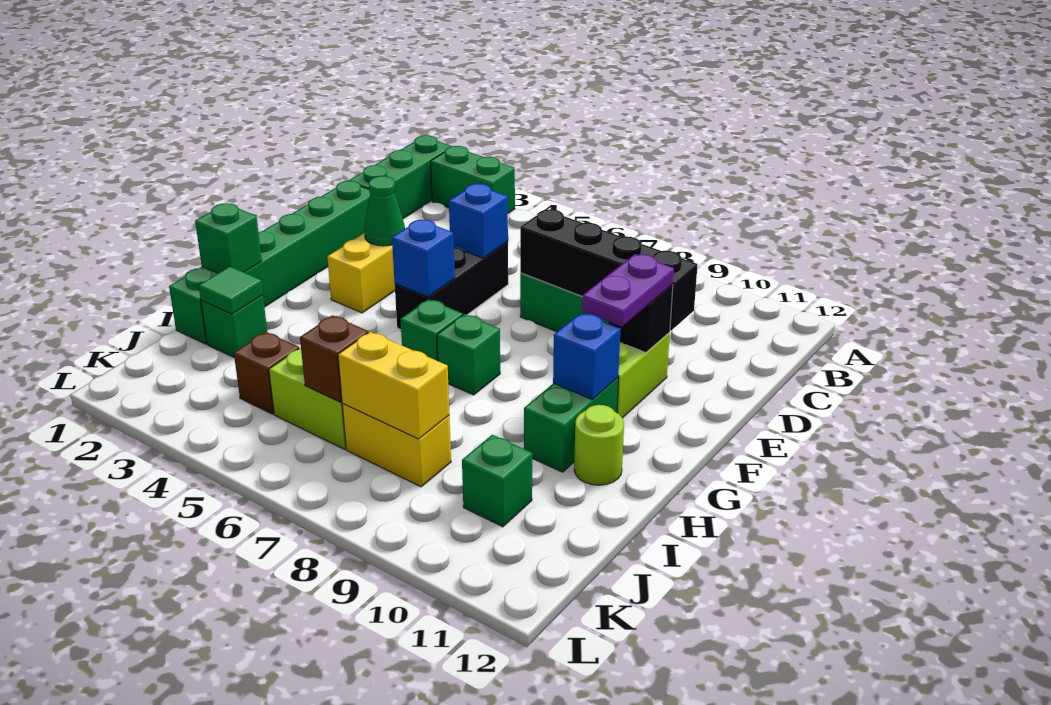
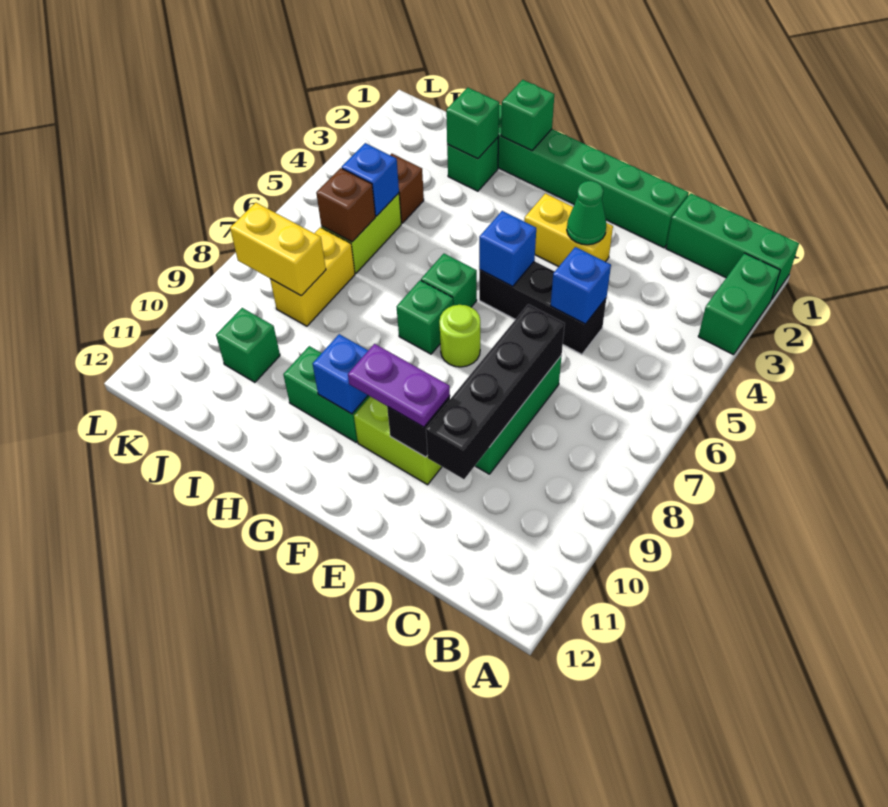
lime 1x1 round brick [574,405,624,485] -> lime 1x1 round brick moved to [439,305,480,367]
green 1x1 tile [199,266,263,314] -> green 1x1 brick [446,88,499,159]
none -> blue 1x1 brick [342,143,399,216]
yellow 1x2 brick [338,332,449,439] -> yellow 1x2 brick turned to [230,203,326,296]

